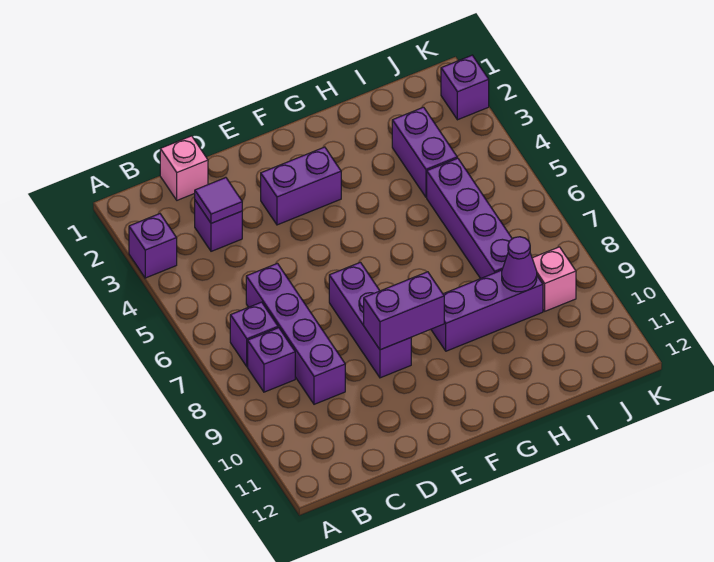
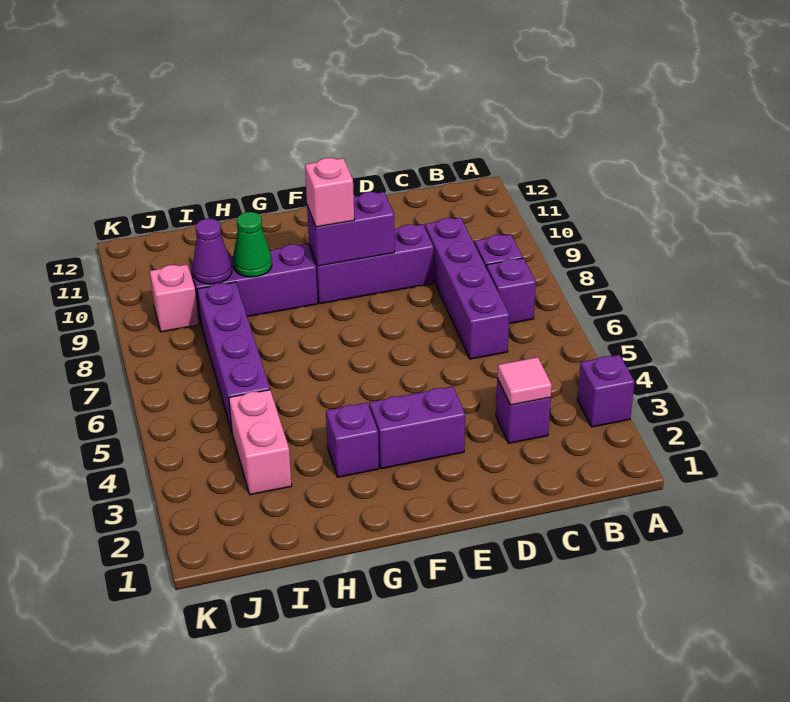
pink 1x1 brick [160,136,208,200] -> pink 1x1 brick moved to [305,158,354,227]
purple 1x1 tile [195,178,242,223] -> pink 1x1 tile [497,357,552,405]
purple 1x3 brick [329,262,411,378] -> purple 1x3 brick turned to [309,224,434,304]
none -> green 1x1 cone [233,212,272,277]
purple 1x2 brick [392,107,457,197] -> pink 1x2 brick [229,390,292,495]
purple 1x1 brick [441,55,489,120] -> purple 1x1 brick moved to [326,403,379,477]

